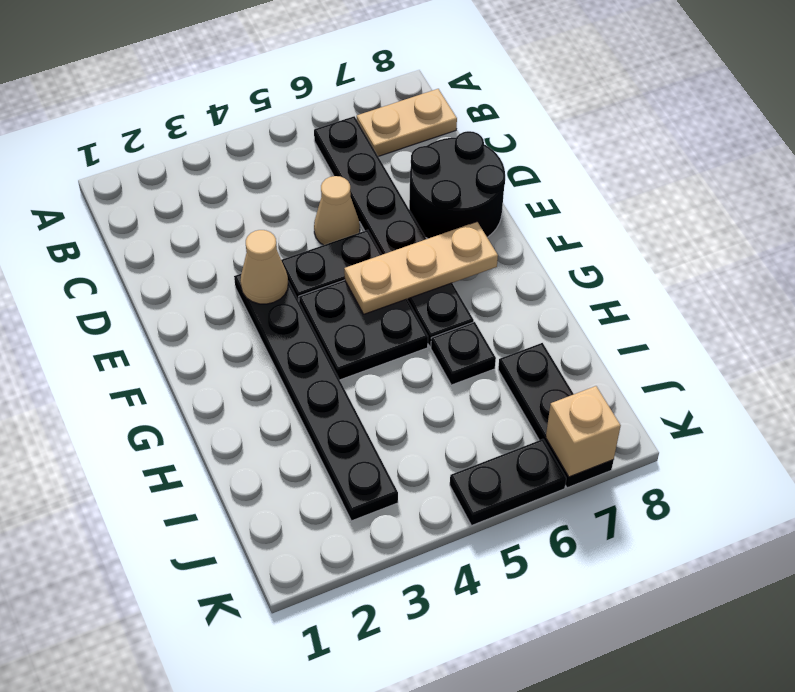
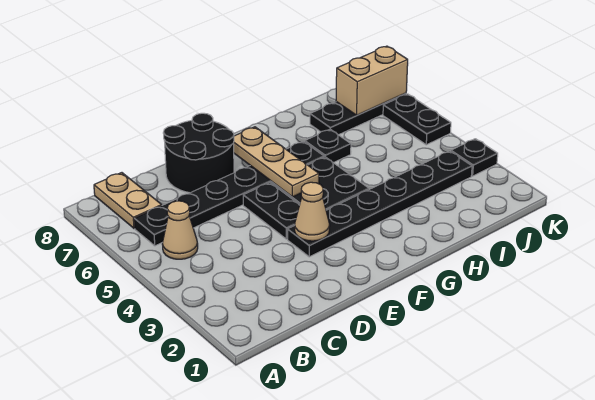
tan 1x1 cone [314,176,360,245] -> tan 1x1 cone moved to [162,201,198,259]
none -> black 1x1 plate [451,139,498,176]
tan 1x1 brick [546,386,621,477] -> tan 1x2 brick [336,46,408,115]

